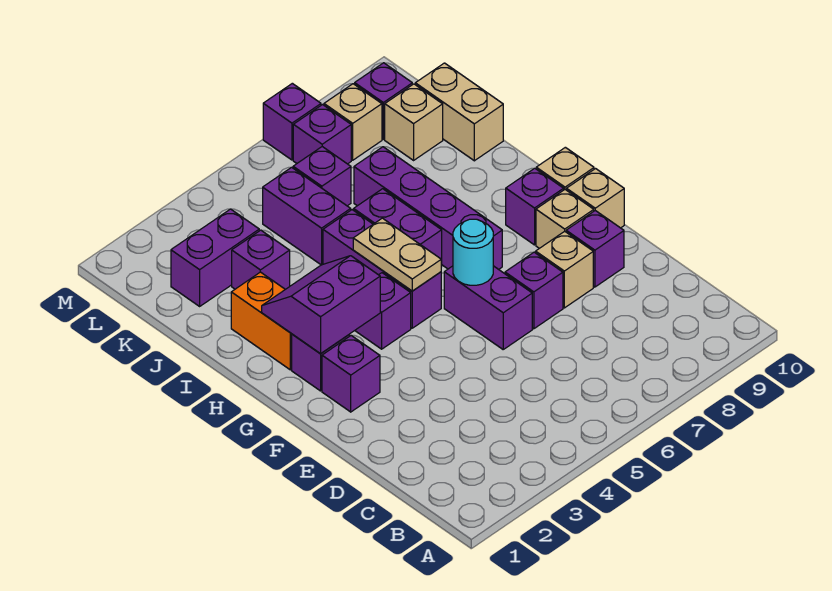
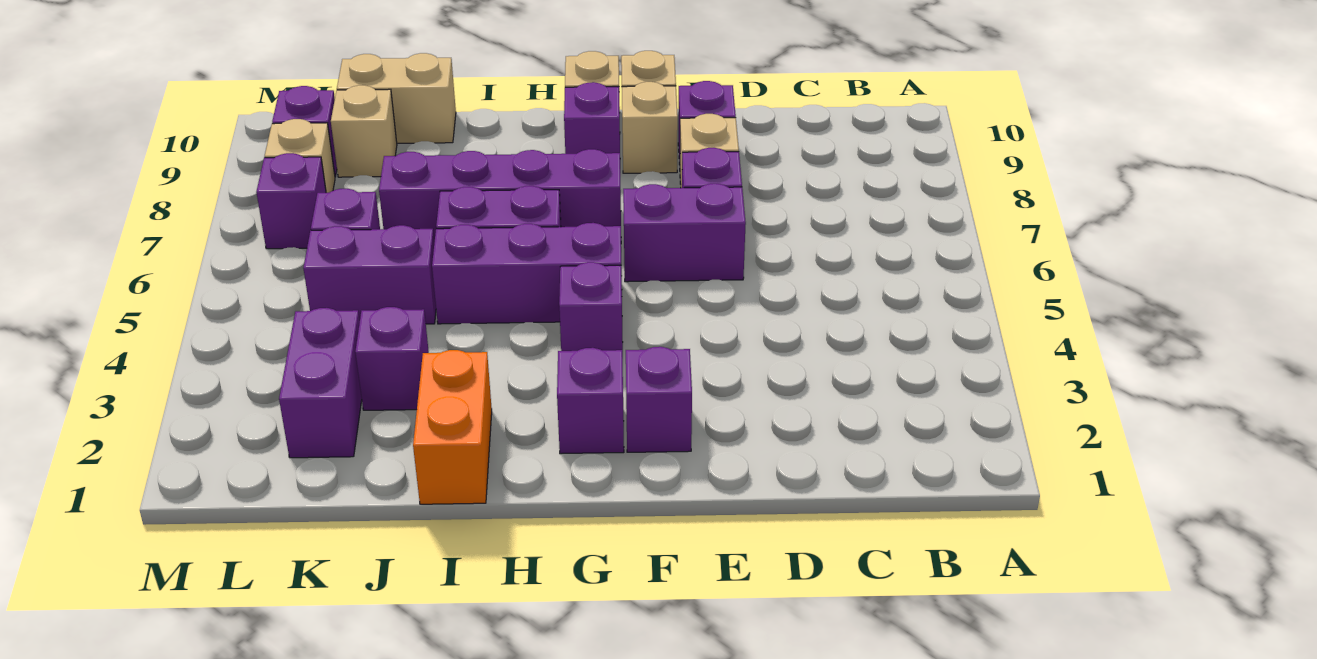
cyan 1x1 round brick [453,219,493,285] -> none
purple 2x2 slope [262,256,380,354] -> none
tan 1x2 plate [353,218,441,291] -> none
orange 1x2 brick [231,272,292,370] -> orange 1x2 brick turned to [413,350,492,504]
purple 1x1 brick [263,83,321,160] -> none

